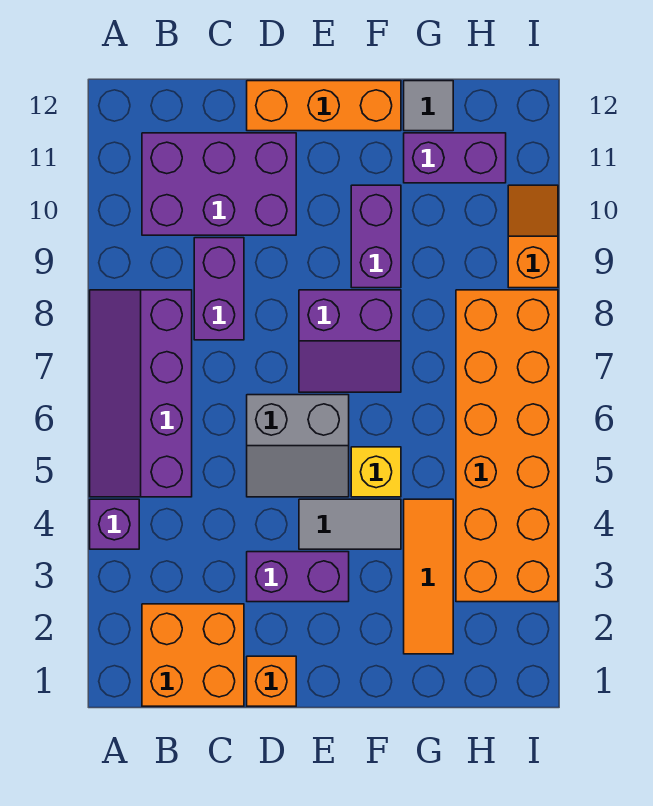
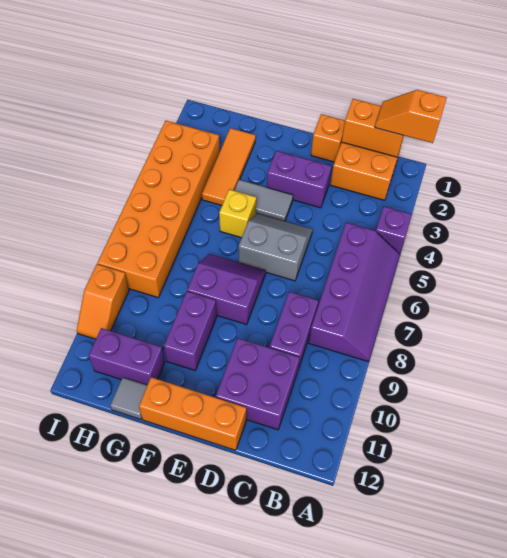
none -> orange 1x2 slope [375,90,447,143]
none -> orange 1x2 brick [342,99,404,157]
purple 2x3 brick [142,133,296,235] -> purple 2x2 brick [216,338,300,430]

